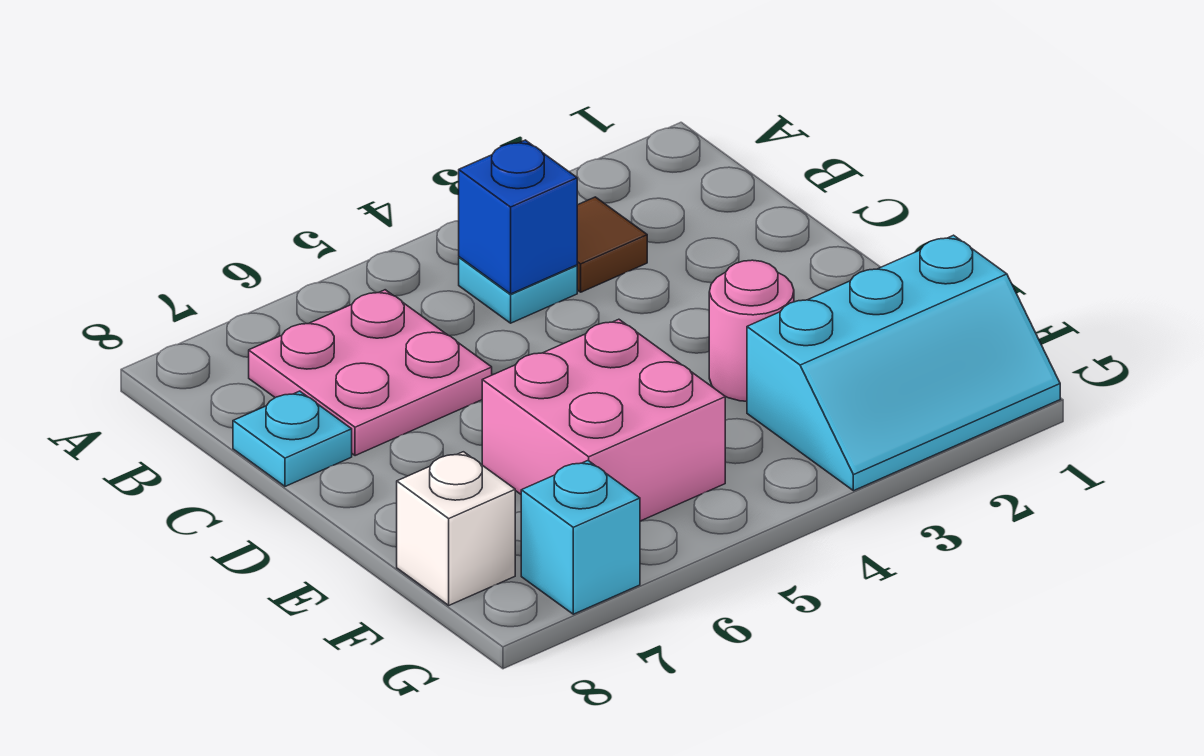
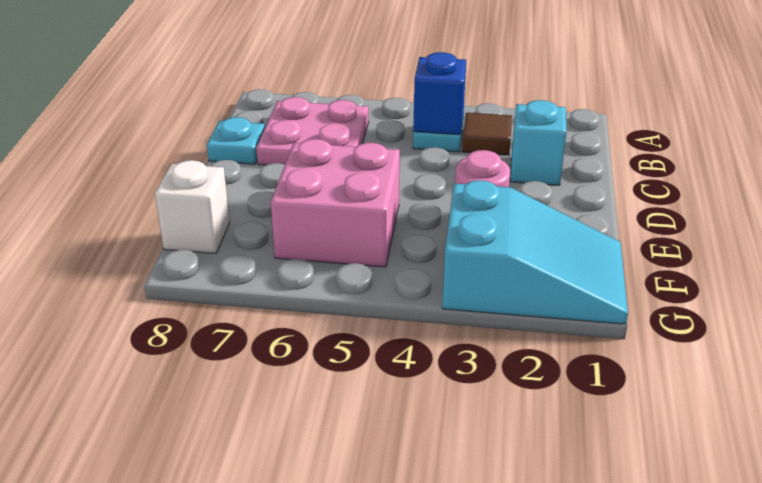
cyan 2x3 slope [747,235,1060,491] -> cyan 2x3 slope turned to [442,180,628,324]
cyan 1x1 brick [521,461,640,614] -> cyan 1x1 brick moved to [510,100,567,185]

